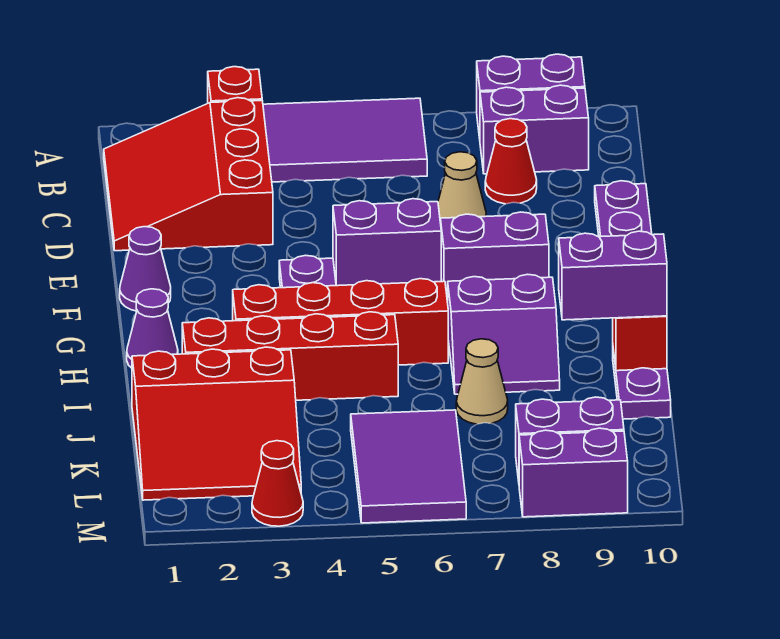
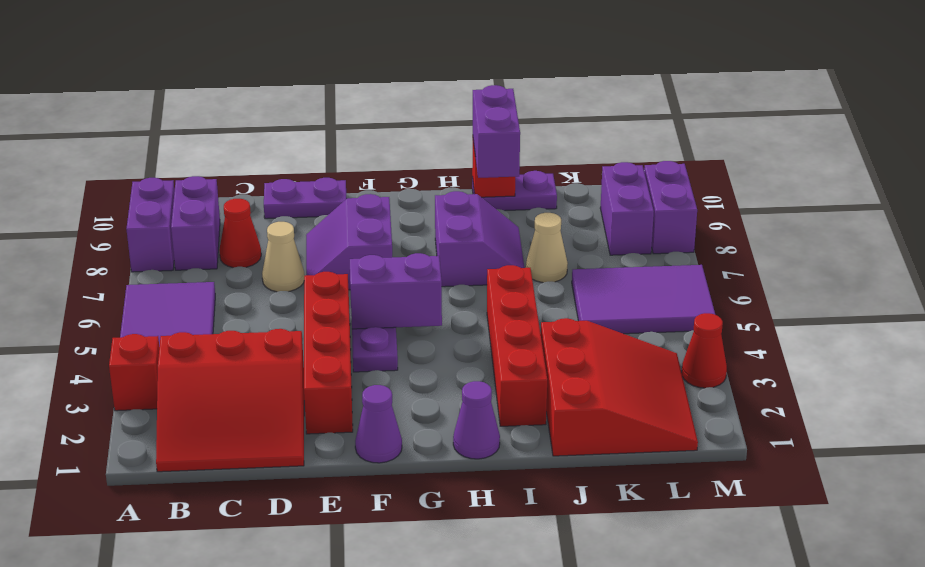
purple 1x2 brick [333,199,441,286] -> purple 1x2 brick turned to [350,253,442,329]
red 1x4 brick [233,279,448,365] -> red 1x4 brick moved to [304,272,353,434]

